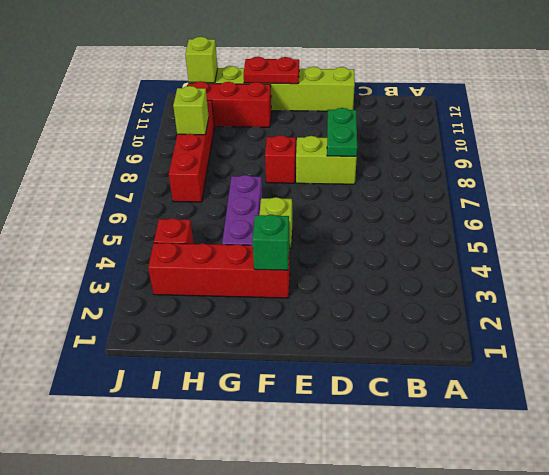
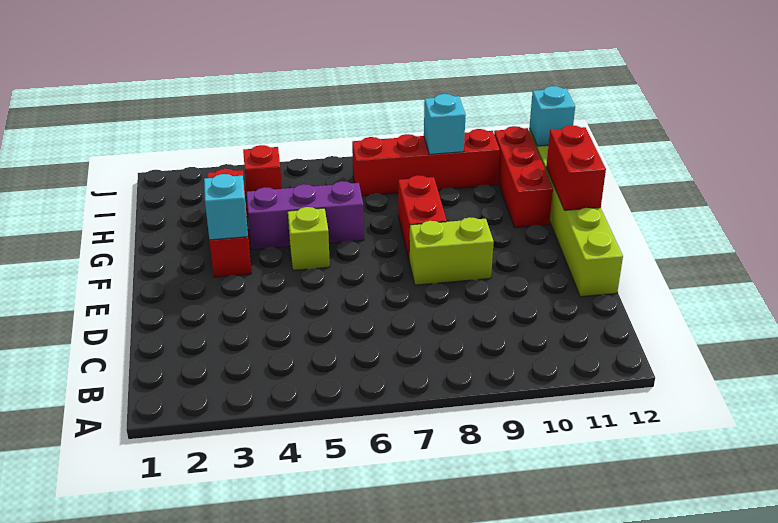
lime 1x2 brick [296,136,357,184] -> lime 1x2 brick turned to [409,217,494,285]
green 1x2 plate [327,108,357,156] -> none
red 1x4 brick [148,243,290,298] -> red 1x3 brick [207,169,251,277]
green 1x1 brick [252,215,290,270] -> cyan 1x1 brick [204,174,248,240]
red 1x1 brick [265,135,296,183] -> red 1x2 brick [398,175,447,259]
red 1x2 plate [244,57,299,84] -> red 1x2 brick [546,125,606,210]
lime 1x1 brick [173,86,209,135] -> cyan 1x1 brick [424,94,466,154]
lime 1x1 brick [185,37,218,83] -> cyan 1x1 brick [529,86,575,146]

